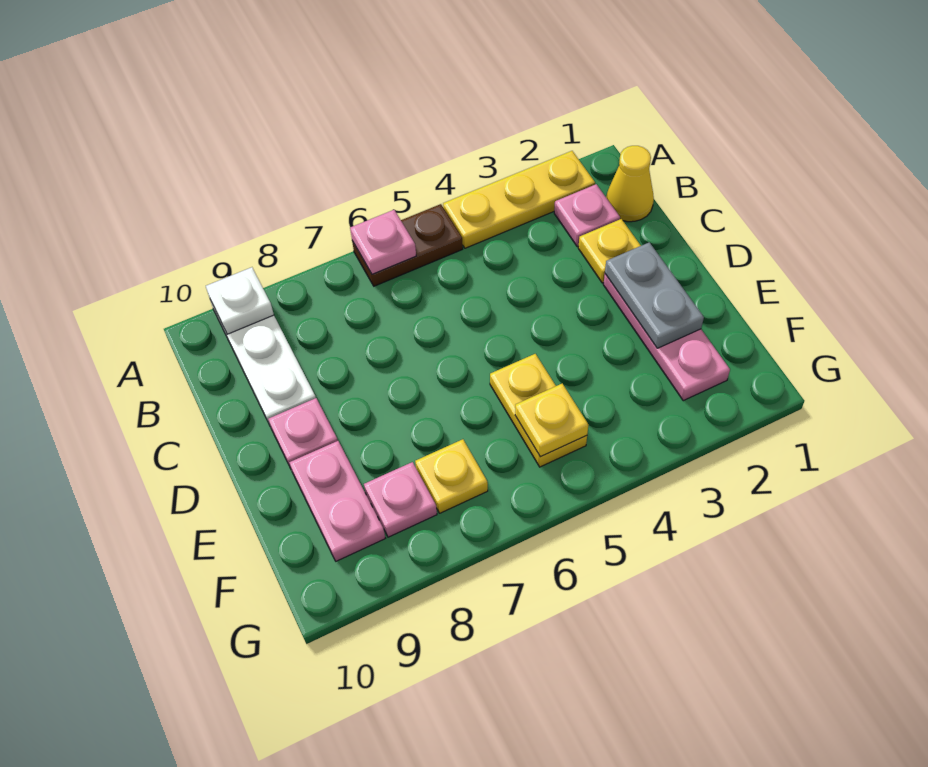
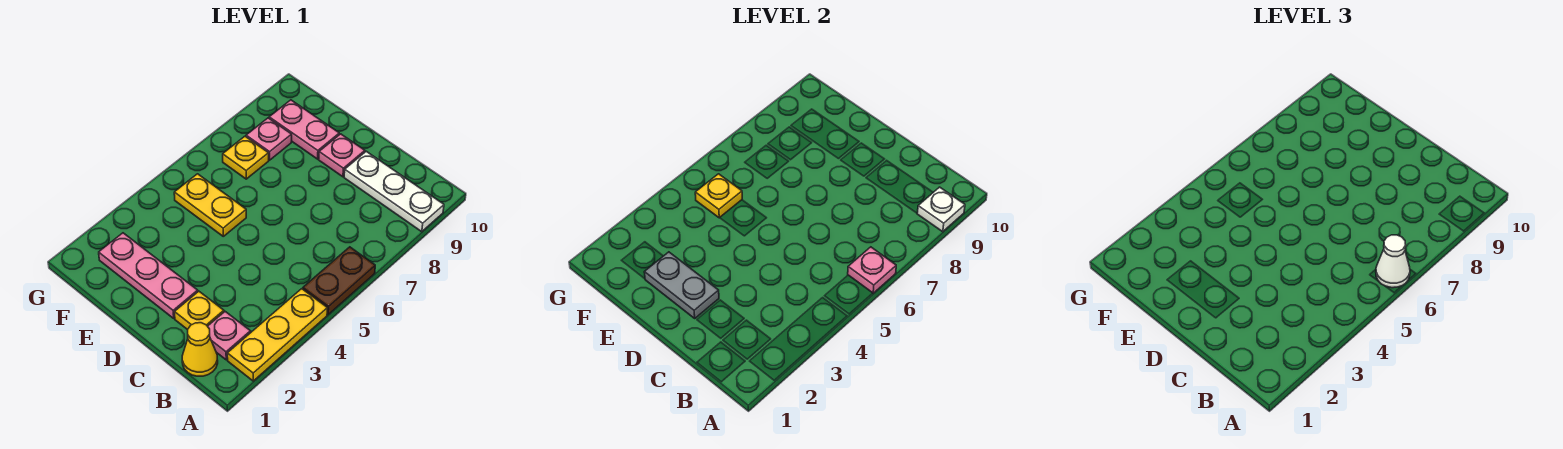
none -> white 1x1 cone [1376,235,1410,288]

